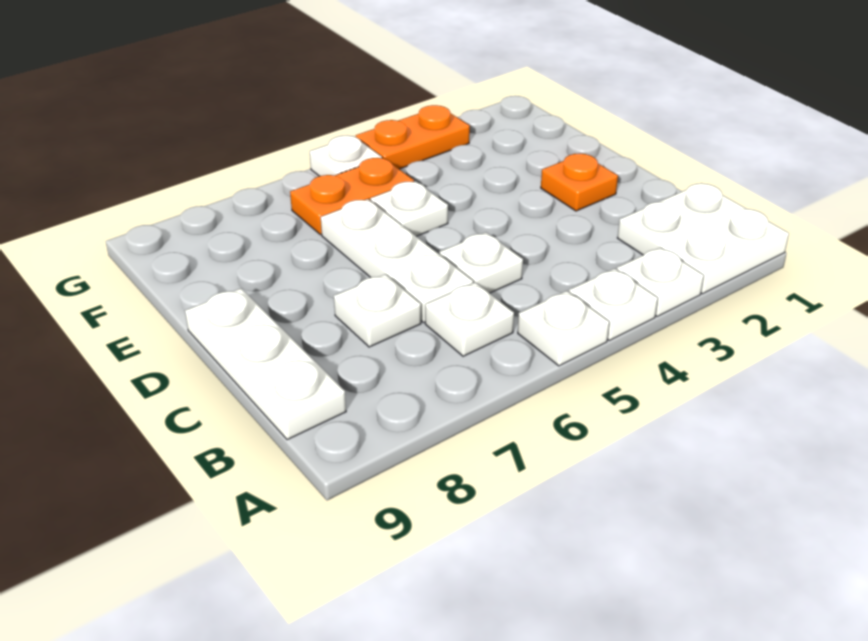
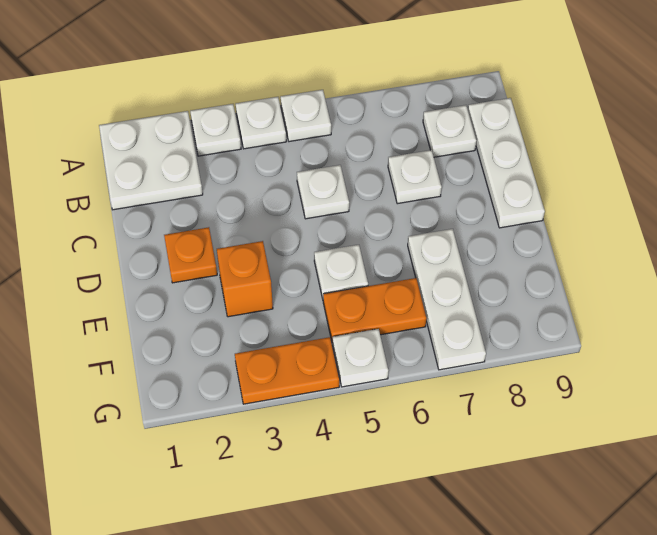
white 1x1 plate [425,282,514,356] -> white 1x1 plate moved to [423,105,476,157]
white 1x3 plate [321,199,473,323] -> white 1x3 plate moved to [408,229,486,370]
none -> orange 1x1 brick [217,241,273,317]

